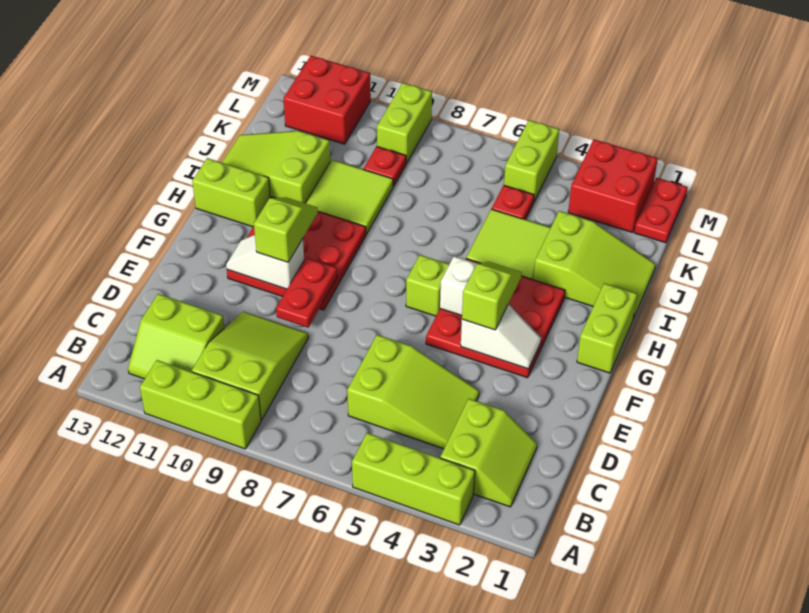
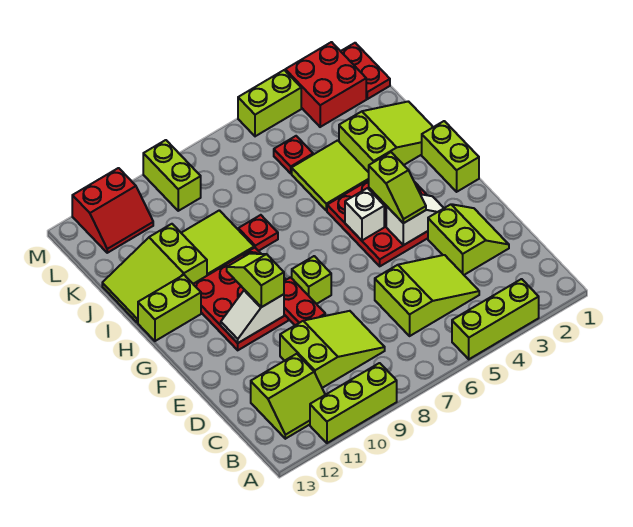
lime 2x2 slope [440,399,537,507] -> lime 2x2 slope moved to [428,204,509,275]
lime 2x3 slope [192,312,308,420] -> lime 2x3 slope turned to [280,311,385,388]
lime 1x2 slope [462,262,522,330] -> lime 1x2 slope turned to [369,152,426,223]
lime 1x1 brick [406,255,449,316] -> lime 1x1 brick moved to [292,256,331,304]
red 1x1 plate [364,146,406,186] -> red 1x1 plate moved to [238,215,278,251]
lime 1x2 brick [504,120,559,201] -> lime 1x2 brick turned to [238,70,301,136]
red 2x2 brick [284,56,371,144] -> red 2x2 slope [72,168,153,253]

